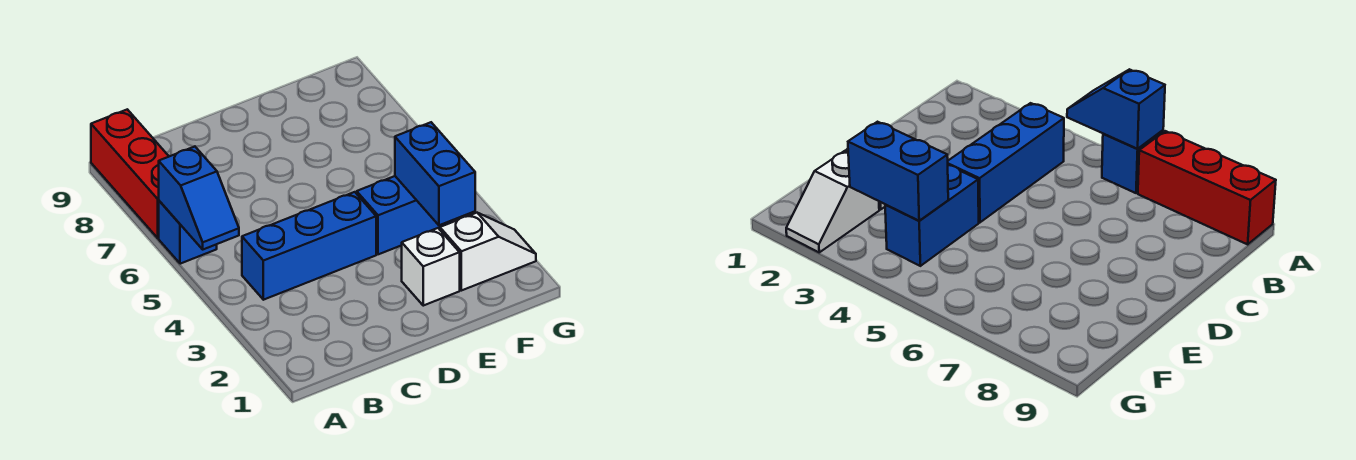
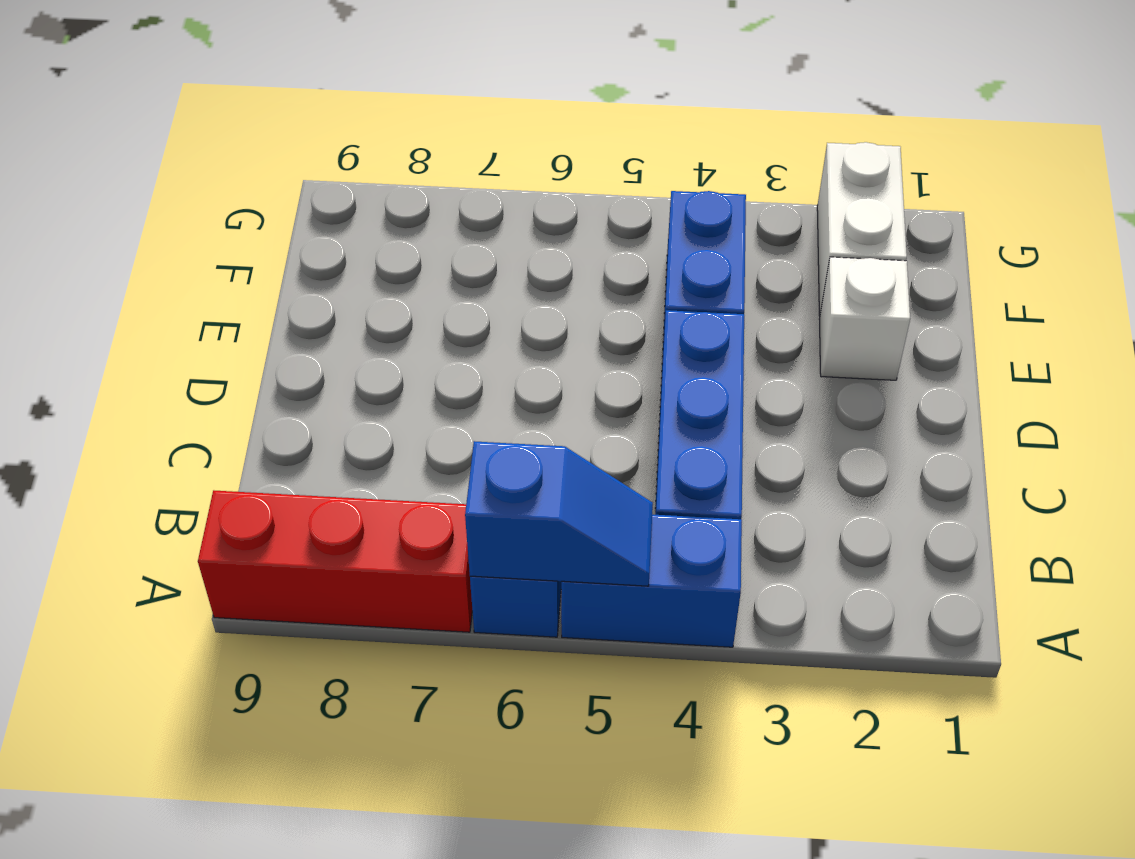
white 1x2 slope [440,213,536,291] -> white 1x2 brick [817,142,907,316]
blue 1x2 brick [395,122,475,225] -> blue 1x2 brick moved to [561,514,742,647]

